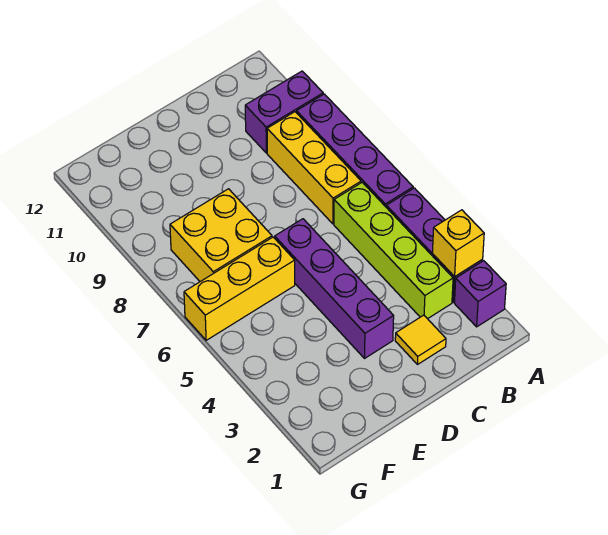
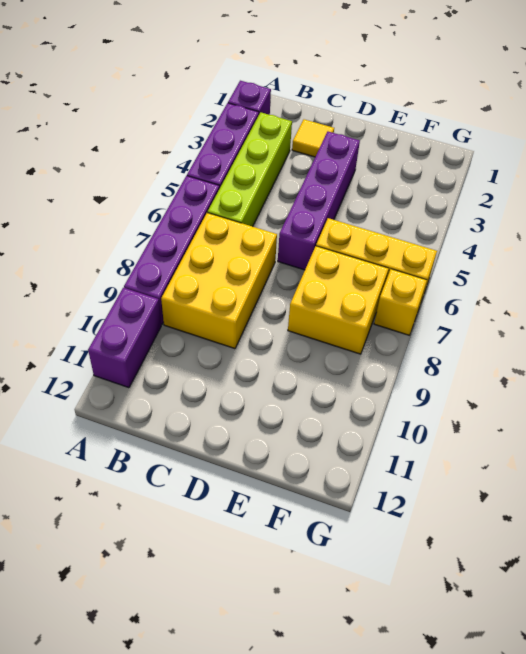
yellow 1x1 brick [432,210,484,277] -> yellow 1x1 brick moved to [374,269,427,335]
purple 1x2 brick [245,71,323,153] -> purple 1x2 brick turned to [88,288,161,388]
yellow 1x3 brick [267,112,361,224] -> yellow 2x3 brick [161,213,277,349]

